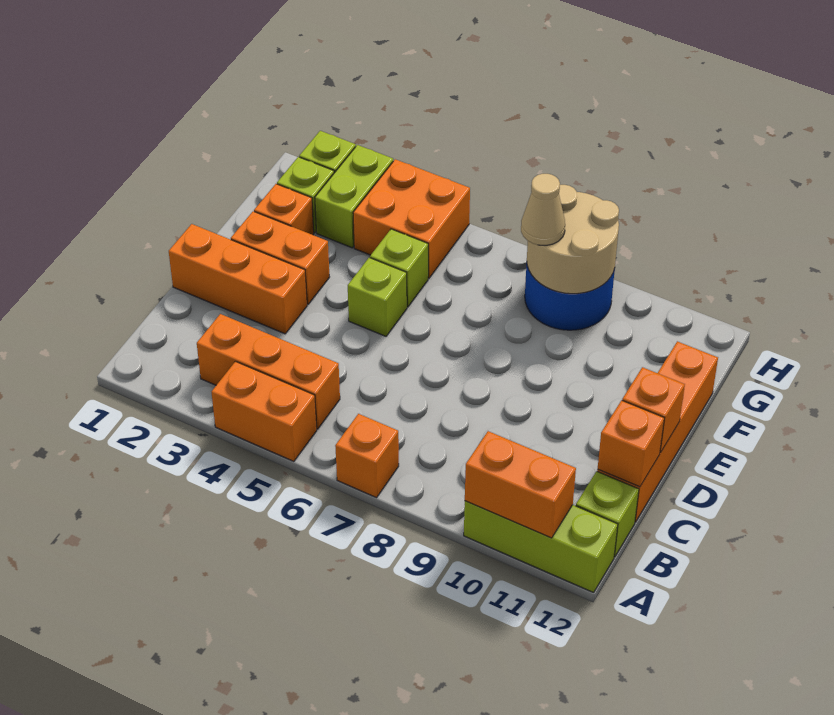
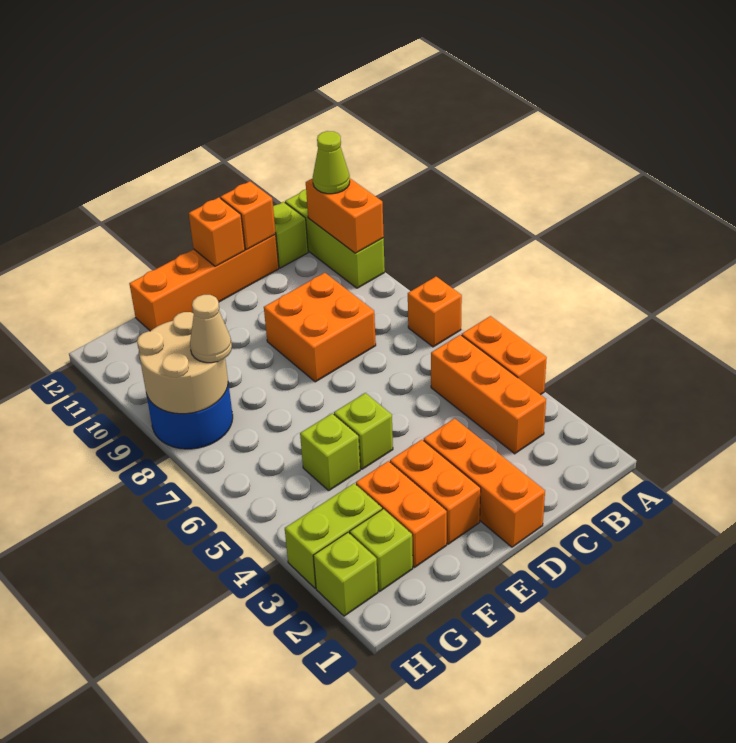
none -> lime 1x1 cone [313,131,350,194]
orange 1x1 brick [254,184,314,235] -> orange 1x2 brick [356,461,447,567]
orange 2x2 brick [353,159,470,278] -> orange 2x2 brick moved to [264,273,376,382]

